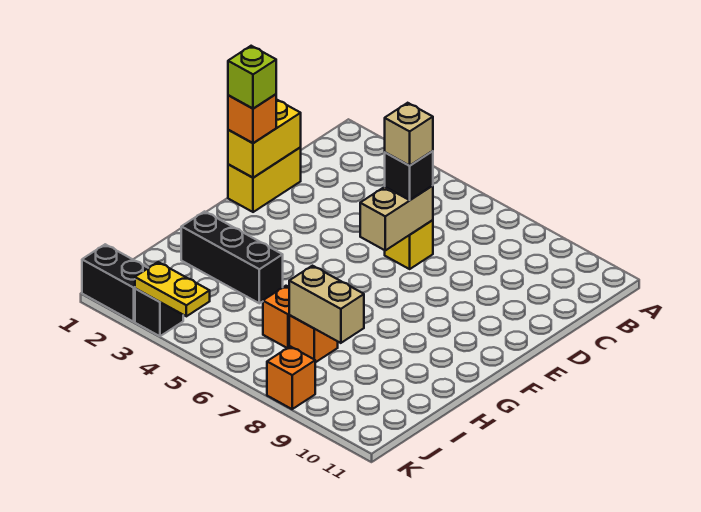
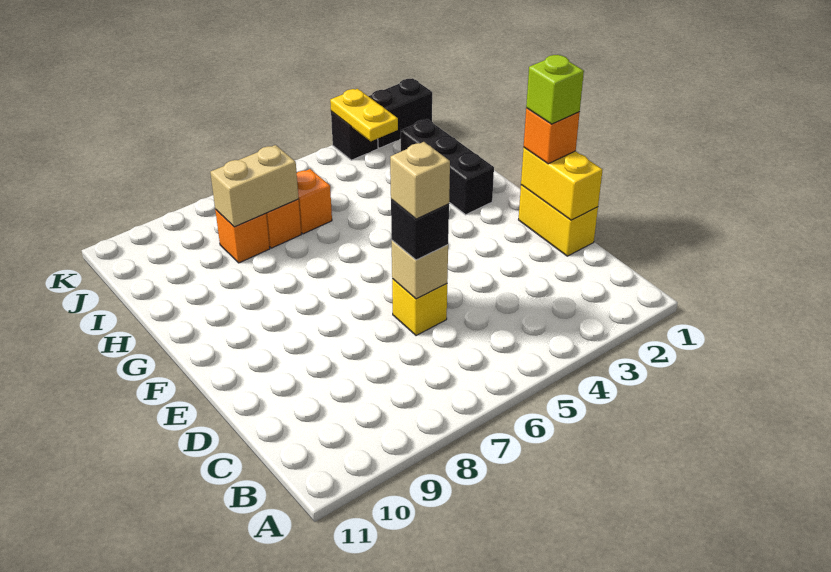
tan 1x2 brick [360,186,433,250] -> tan 1x1 brick [392,240,448,299]
black 1x3 brick [181,211,283,303] -> black 1x3 brick turned to [400,119,494,215]
yellow 1x2 plate [135,262,210,316] -> yellow 1x2 plate turned to [330,89,398,141]
orange 1x1 brick [267,346,315,409] -> orange 1x1 brick moved to [215,210,270,263]

